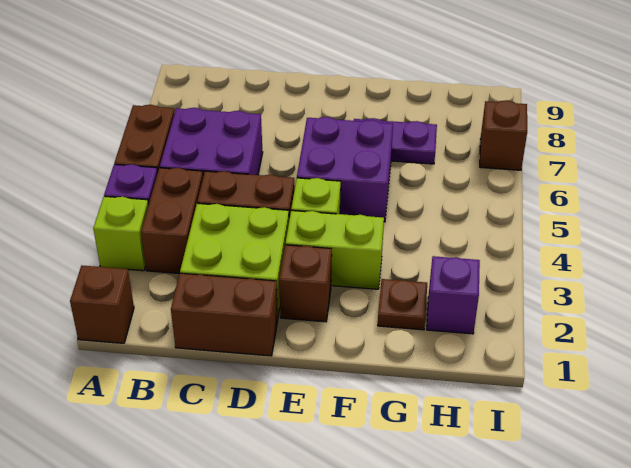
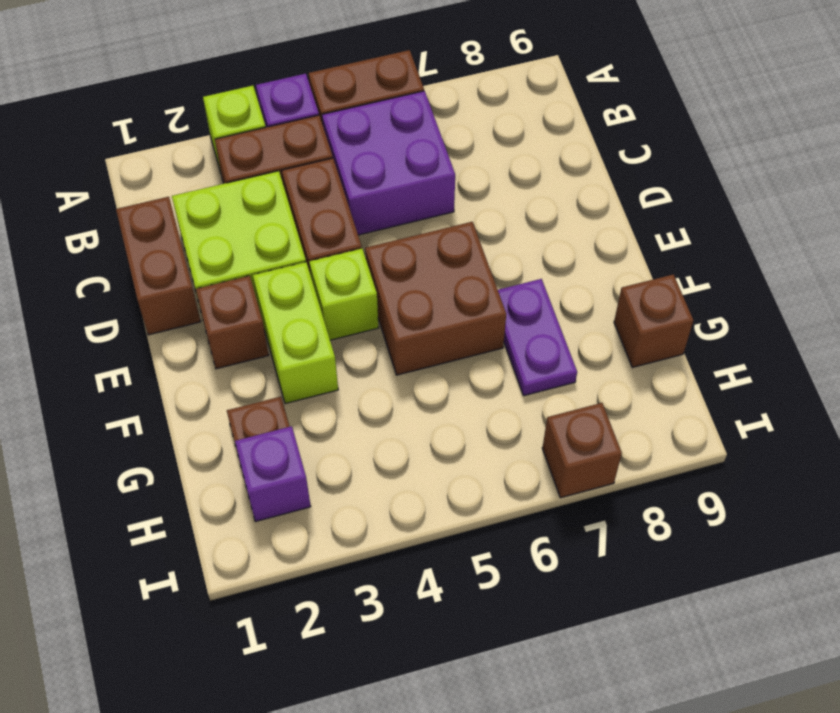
brown 1x1 brick [70,266,134,343] -> brown 1x1 brick moved to [614,274,693,367]
purple 2x2 brick [297,117,393,222] -> brown 2x2 brick [365,222,506,375]

